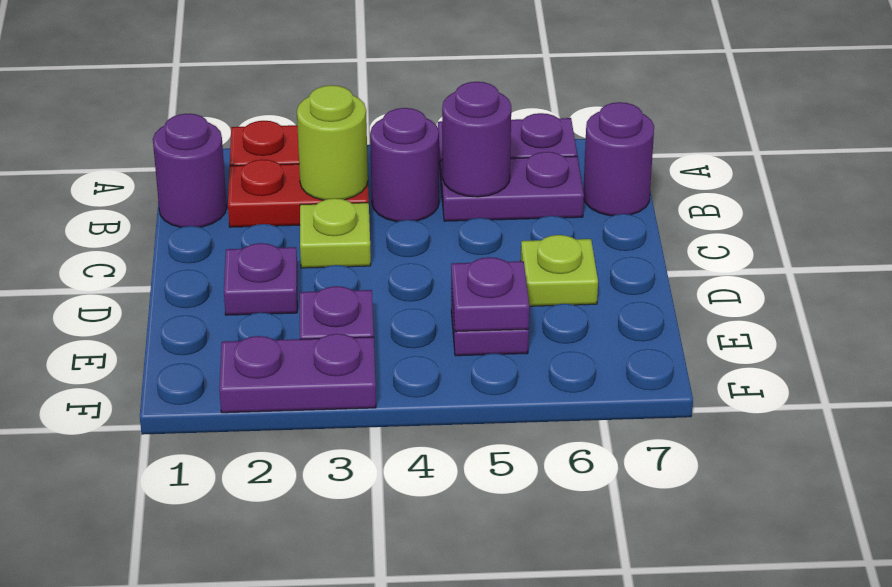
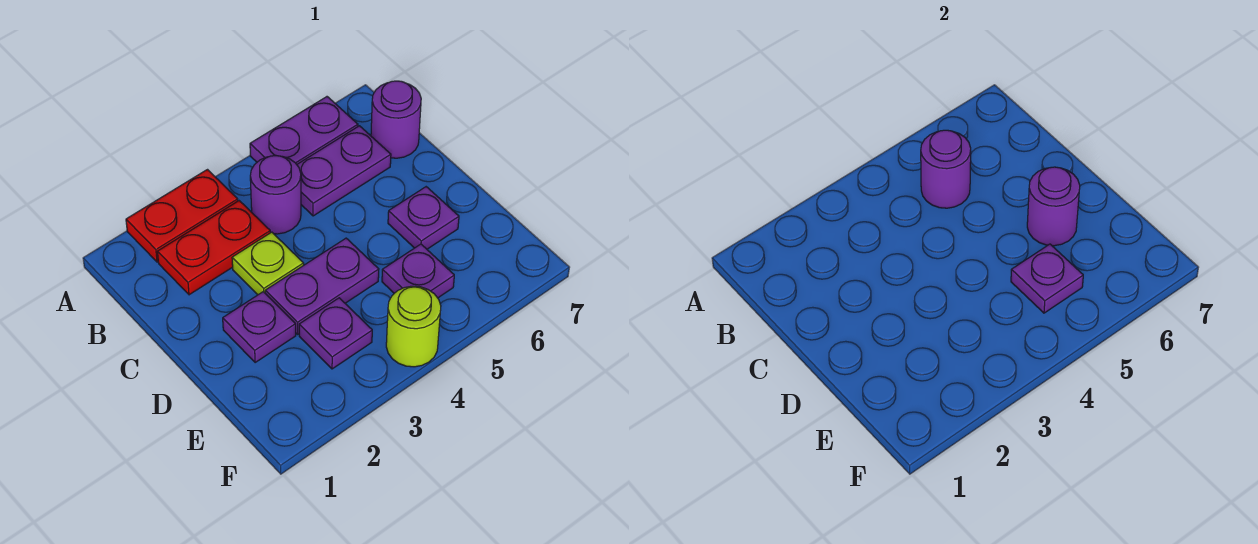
purple 1x1 round brick [153,114,227,227] -> purple 1x1 round brick moved to [1027,167,1080,246]
lime 1x1 round brick [297,85,368,200] -> lime 1x1 round brick moved to [386,286,441,367]
lime 1x1 plate [521,235,598,306] -> purple 1x1 plate [388,187,459,249]
purple 1x2 plate [219,334,376,413] -> purple 1x2 plate moved to [265,238,379,334]

